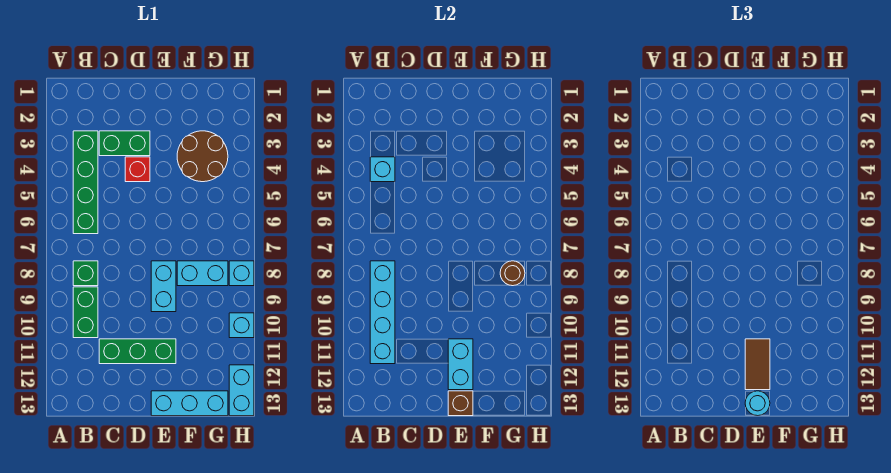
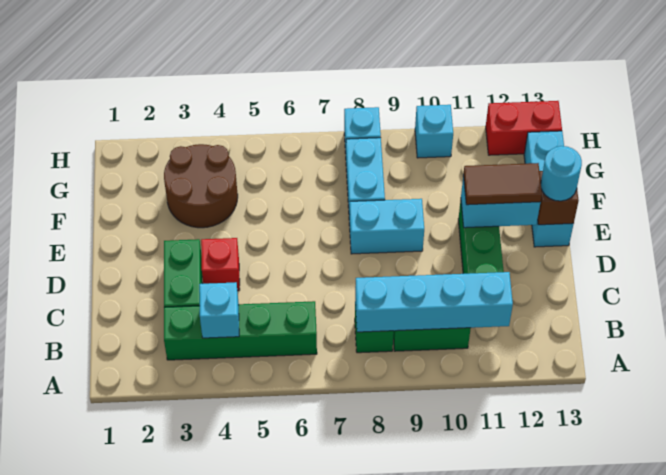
brown 1x1 round brick [500,261,525,286] -> none
cyan 1x2 brick [229,365,254,416] -> red 1x2 brick [486,101,562,155]

